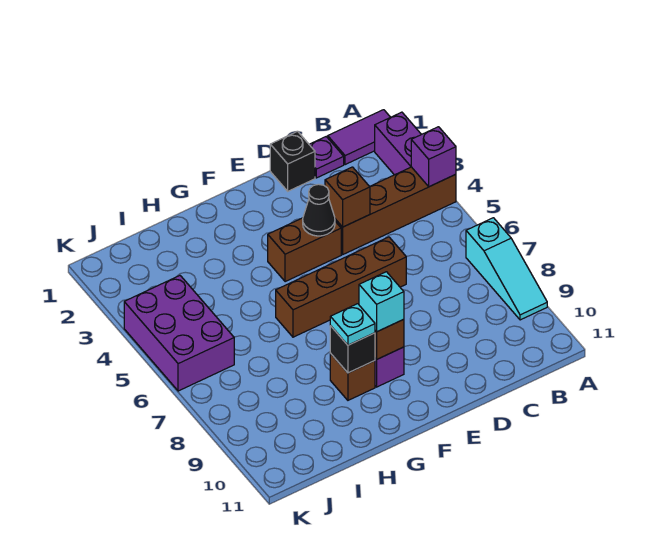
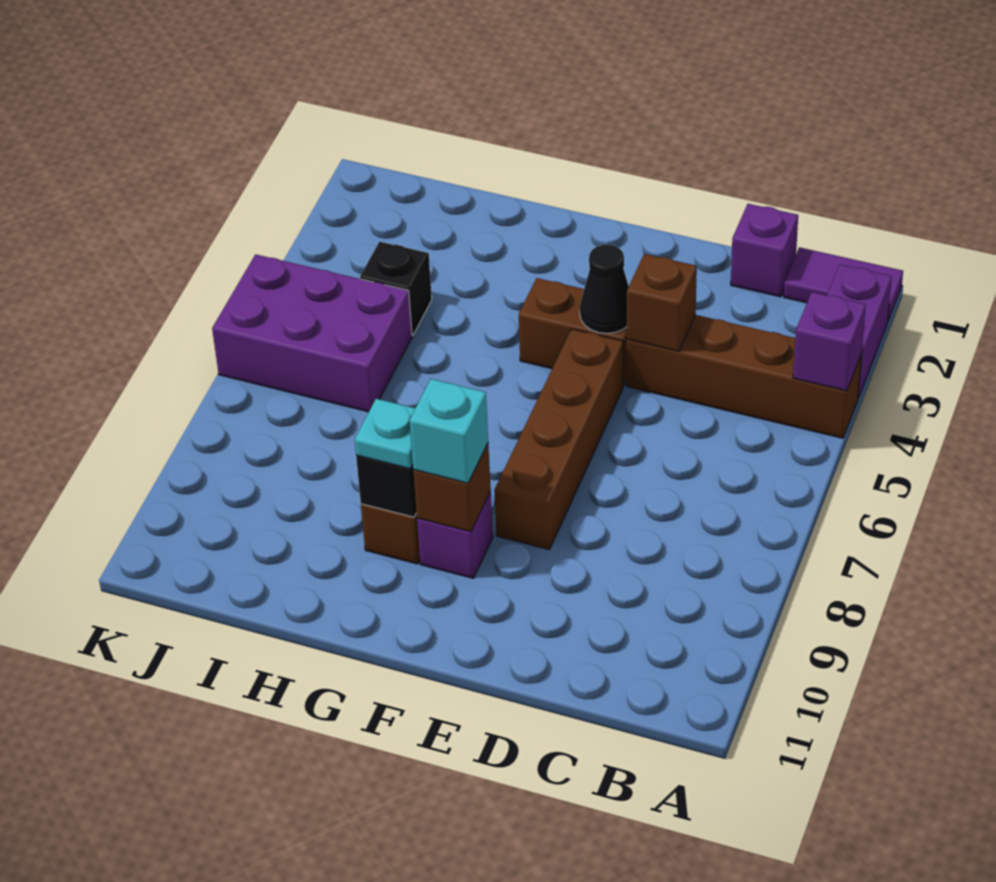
cyan 1x3 slope [466,218,547,320] -> none
purple 1x1 plate [309,137,344,178] -> purple 1x1 brick [731,204,798,297]
black 1x1 brick [270,131,315,191] -> black 1x1 brick moved to [360,242,432,335]
brown 1x4 brick [276,237,406,337] -> brown 1x4 brick turned to [494,329,623,550]
purple 2x3 brick [124,276,234,391] -> purple 2x3 brick turned to [212,254,412,412]

